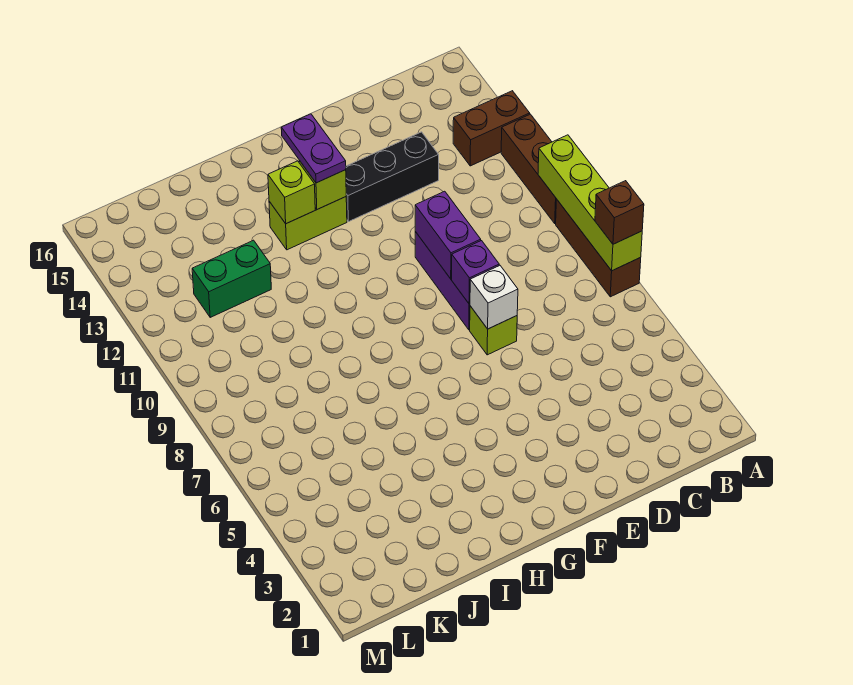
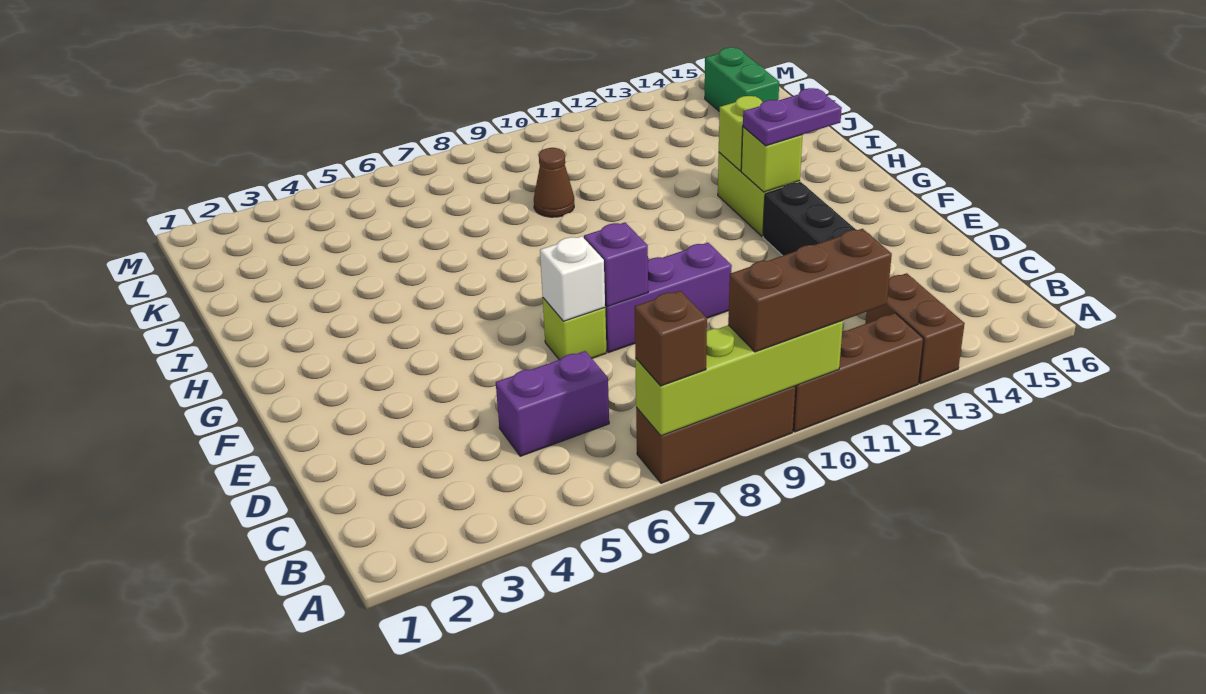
none -> brown 1x3 brick [728,229,892,352]
purple 1x2 brick [415,191,481,279] -> purple 1x2 brick moved to [496,351,609,456]
none -> brown 1x1 cone [534,148,574,217]
green 1x2 brick [192,240,271,317] -> green 1x2 brick moved to [705,47,779,111]

